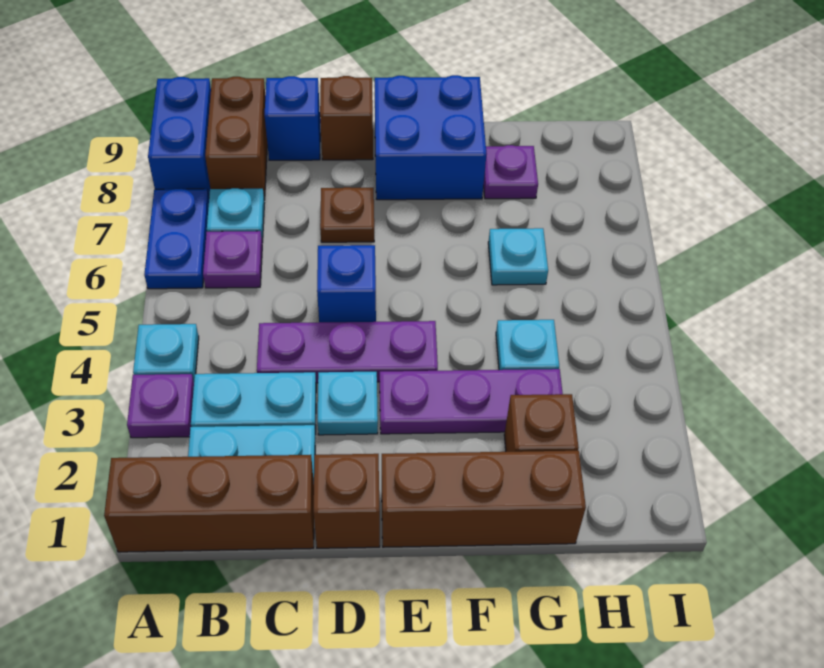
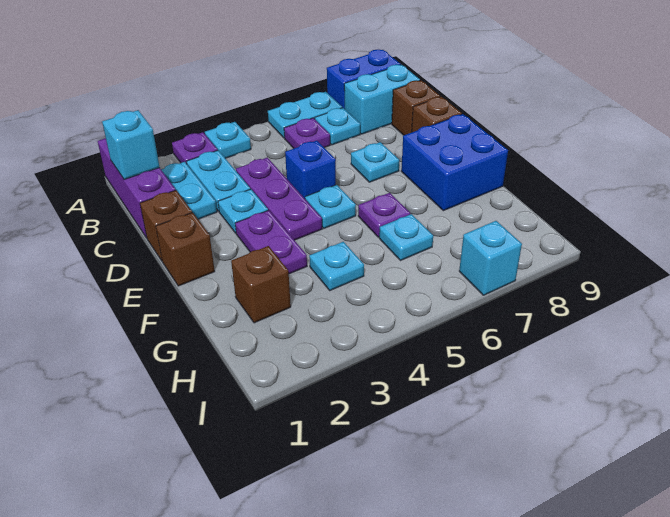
brown 1x3 brick [104,455,314,552] -> purple 1x3 brick [98,138,175,238]
blue 1x2 plate [144,189,209,289] -> cyan 1x2 plate [268,92,342,138]
none -> cyan 1x1 brick [102,110,160,180]
brown 1x2 brick [205,77,267,199] -> cyan 1x2 brick [344,65,420,134]
blue 1x1 brick [265,76,320,160] -> brown 1x1 brick [392,80,440,135]
brown 1x1 plate [320,187,374,242] -> cyan 1x1 plate [351,142,399,182]
brown 1x3 brick [382,451,586,547] -> brown 1x1 brick [156,213,215,286]
purple 1x3 plate [380,369,563,434] -> purple 1x2 plate [235,210,307,274]
none -> cyan 1x1 plate [305,185,356,228]
purple 1x1 plate [484,145,538,199] -> purple 1x1 plate moved to [358,193,410,237]
none -> cyan 1x1 brick [459,221,522,295]

